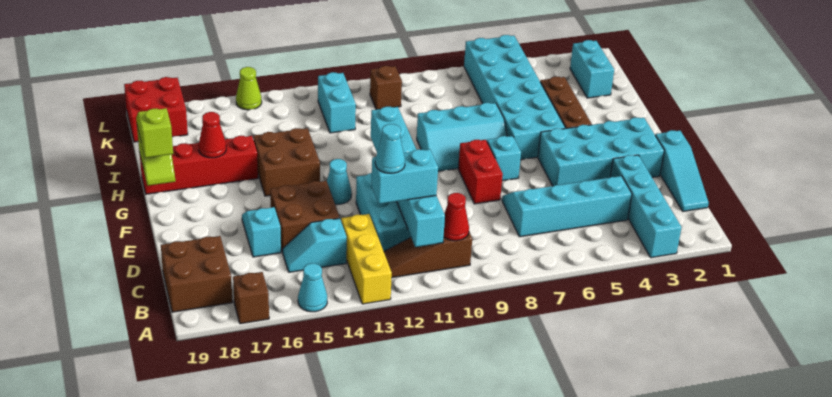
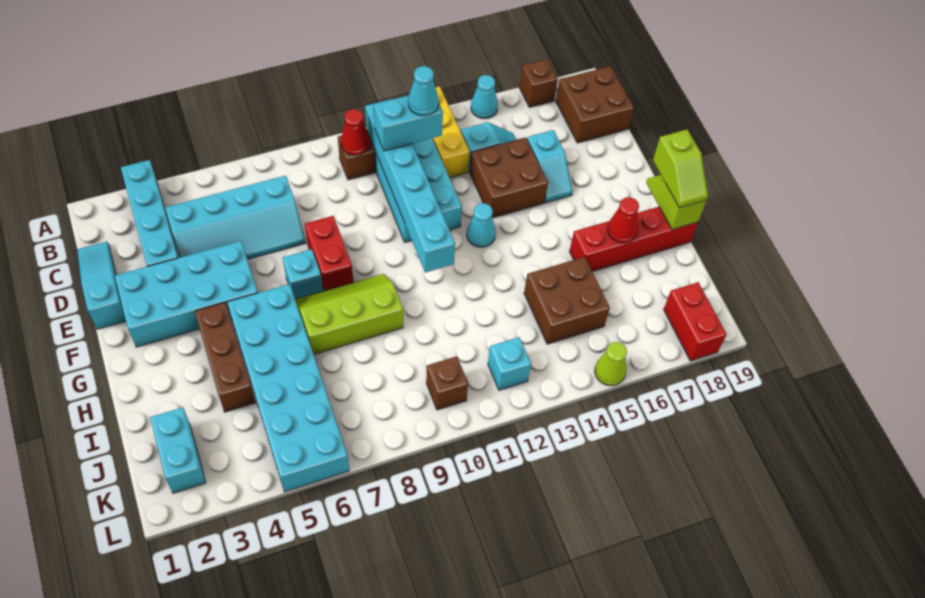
cyan 2x3 slope [417,103,507,171] -> lime 2x3 slope [295,274,403,354]
brown 2x2 brick [253,128,320,196] -> brown 2x2 brick moved to [524,257,610,344]
cyan 1x2 brick [318,72,356,133] -> cyan 1x1 brick [488,337,531,390]
red 2x2 brick [124,77,188,142] -> red 1x2 brick [664,282,726,361]

